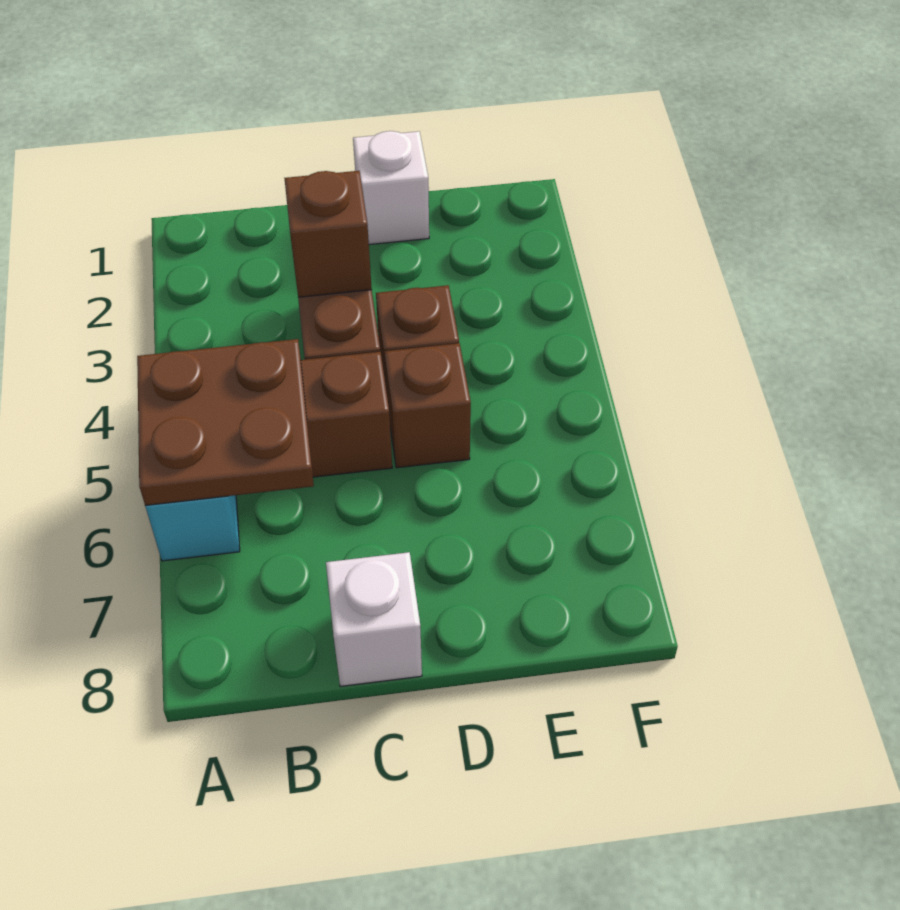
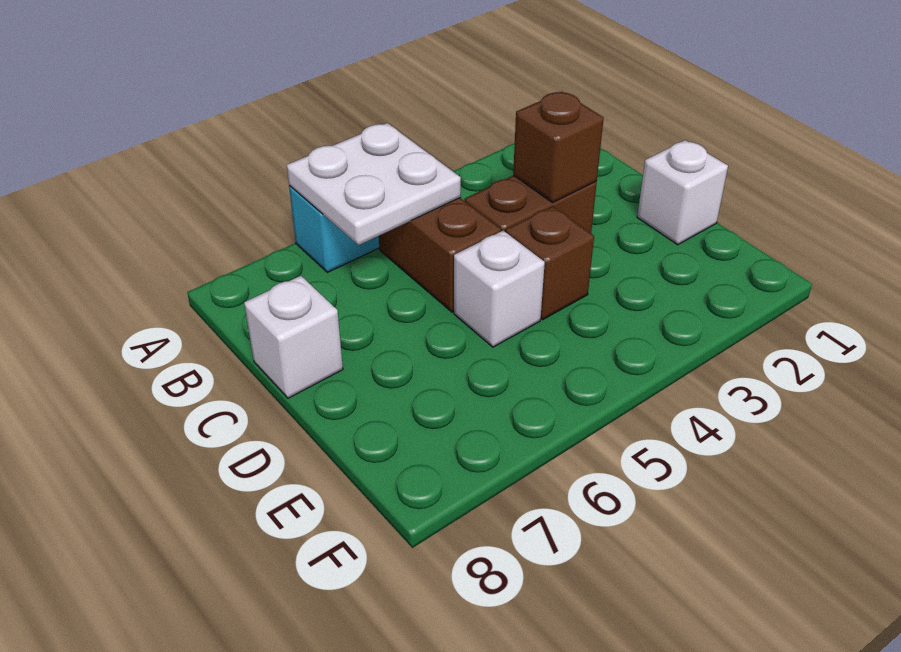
brown 2x2 plate [137,339,314,505] -> white 2x2 plate [287,123,461,245]
brown 1x1 brick [384,343,471,468] -> white 1x1 brick [454,231,545,347]

